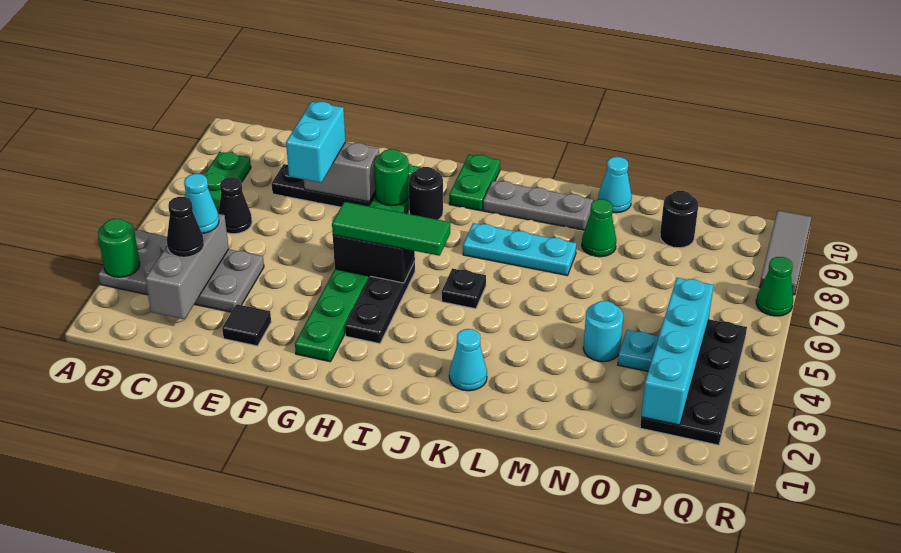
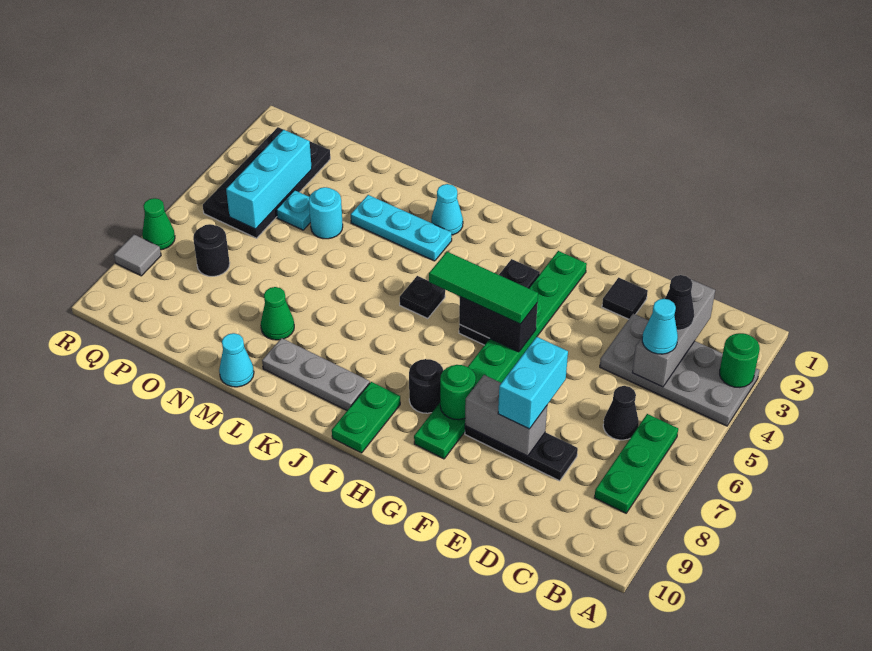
cyan 1x3 plate [463,223,577,275] -> cyan 1x3 plate moved to [351,195,452,261]
black 1x1 round brick [660,191,698,248] -> black 1x1 round brick moved to [193,224,230,276]
cyan 1x4 brick [641,278,713,425] -> cyan 1x3 brick [226,130,312,229]
grey 1x3 tile [759,211,811,295] -> grey 1x1 tile [114,235,161,276]

